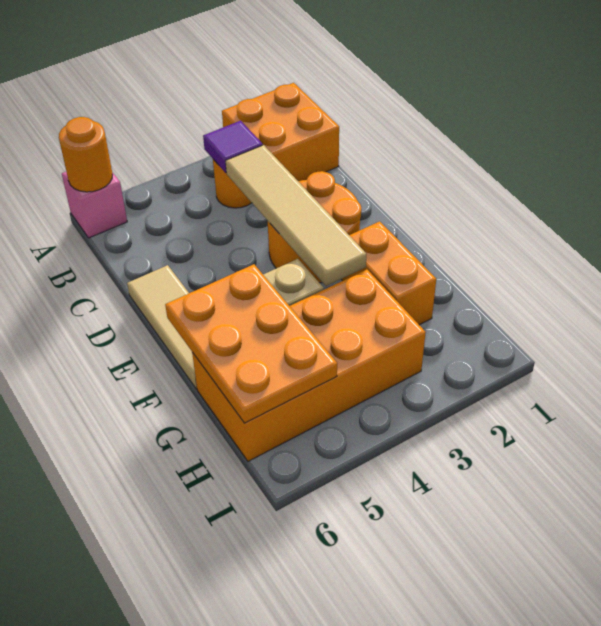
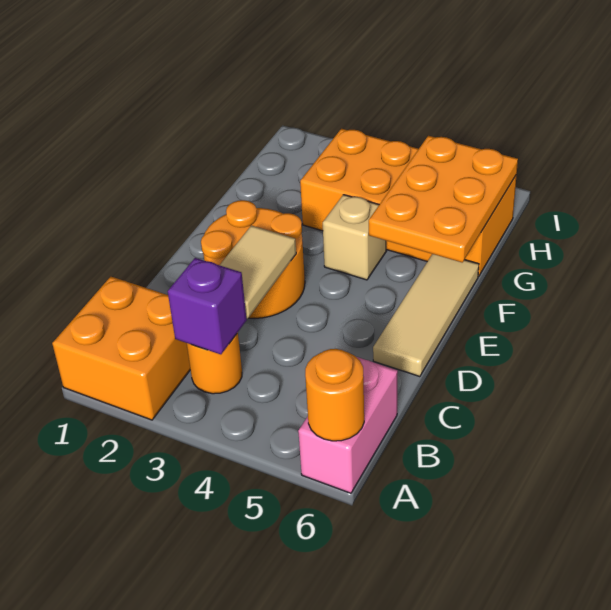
pink 1x1 brick [62,172,127,238] -> pink 1x2 brick [298,357,398,493]
purple 1x1 tile [203,121,263,173] -> purple 1x1 brick [168,258,247,354]
tan 1x4 tile [226,145,366,286] -> tan 1x2 tile [220,225,296,319]
orange 1x2 brick [341,221,436,325] -> none

